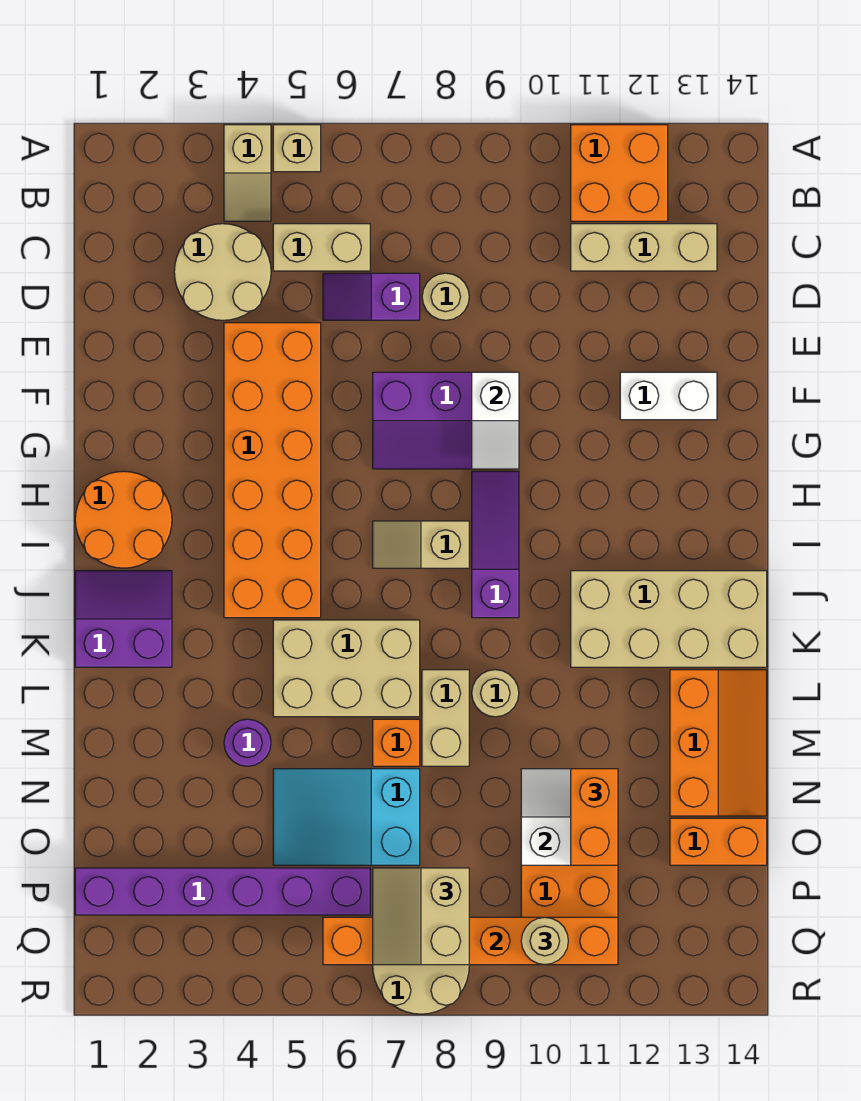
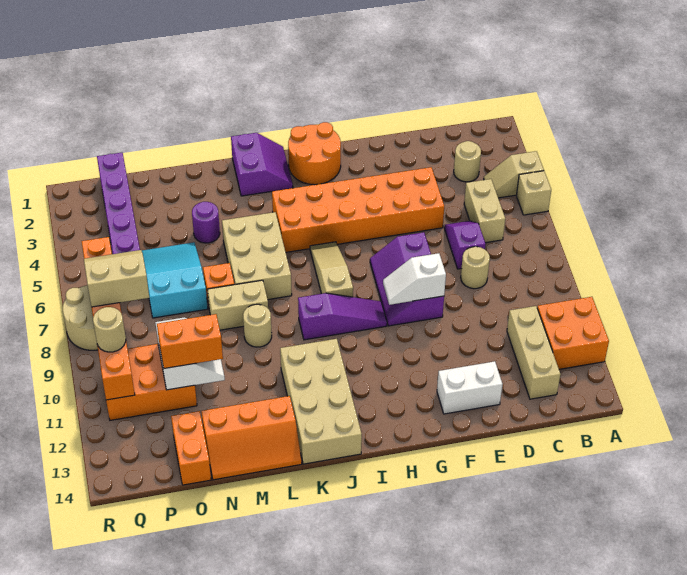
tan 2x2 round brick [174,224,271,320] -> tan 1x1 round brick [454,141,481,182]
white 1x2 brick [620,372,717,420] -> white 1x2 brick turned to [437,361,503,414]
tan 1x2 slope [373,521,469,568] -> tan 1x3 slope [310,242,353,297]

